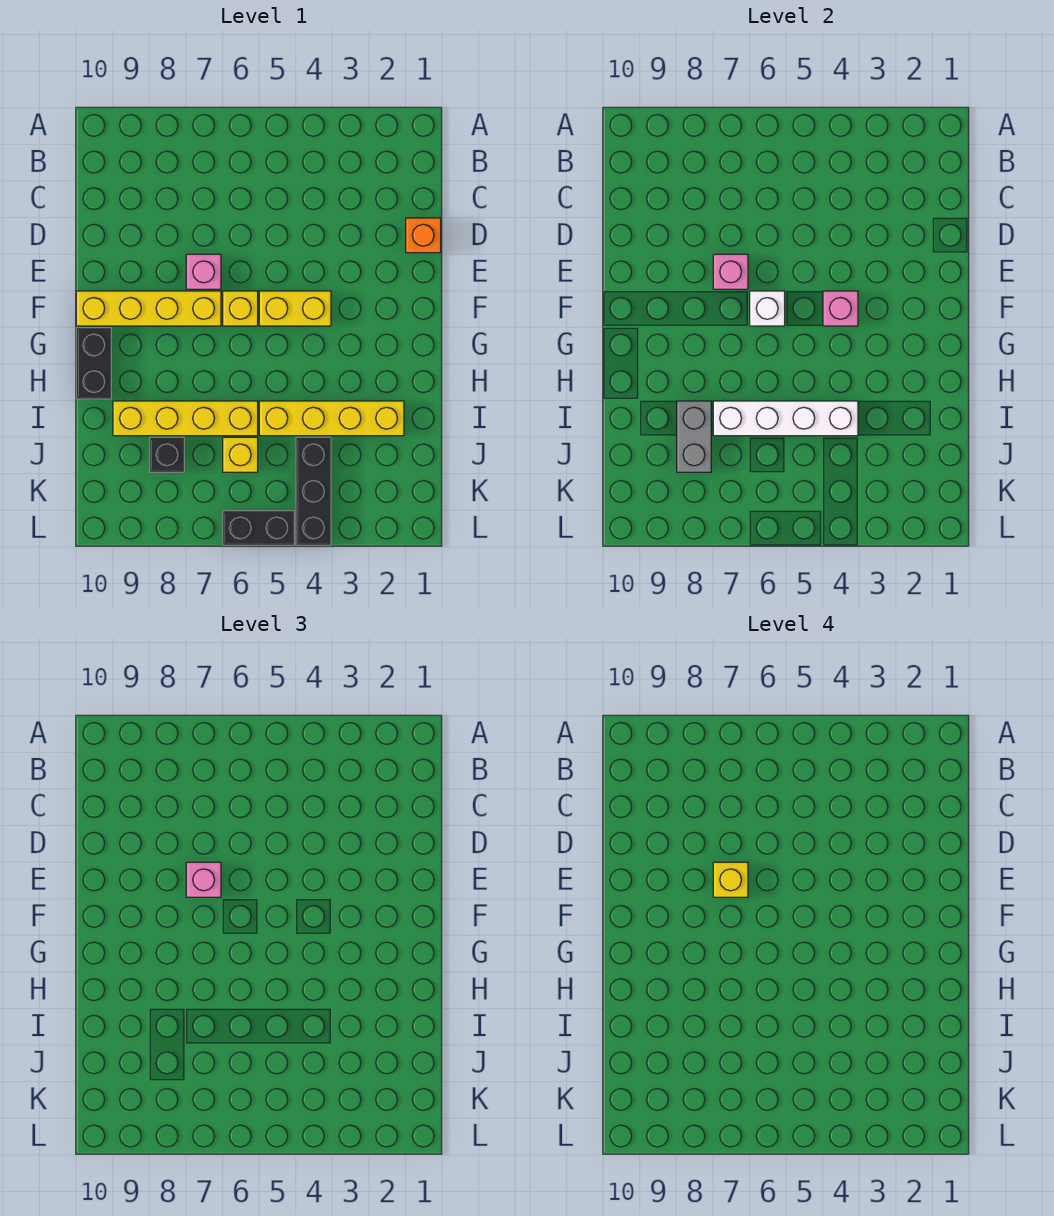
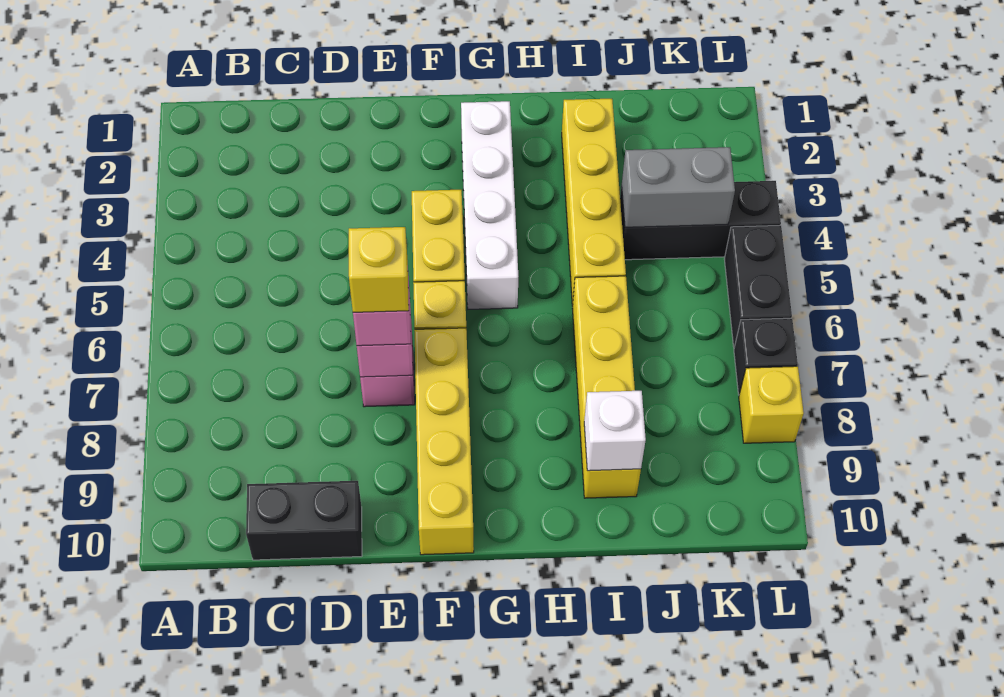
orange 1x1 brick [406,218,441,253] -> none
pink 1x1 brick [823,291,858,326] -> none
white 1x1 brick [750,291,785,326] -> white 1x1 brick moved to [584,391,646,471]
black 1x2 brick [76,328,111,399] -> black 1x2 brick moved to [246,481,362,560]
white 1x4 brick [713,401,858,436] -> white 1x4 brick moved to [461,101,518,309]
grey 1x2 brick [677,401,711,472] -> grey 1x2 brick moved to [622,147,735,227]
yellow 1x1 brick [223,437,258,472] -> yellow 1x1 brick moved to [739,366,804,443]
black 1x1 brick [150,437,184,472] -> black 1x1 brick moved to [734,318,798,395]

